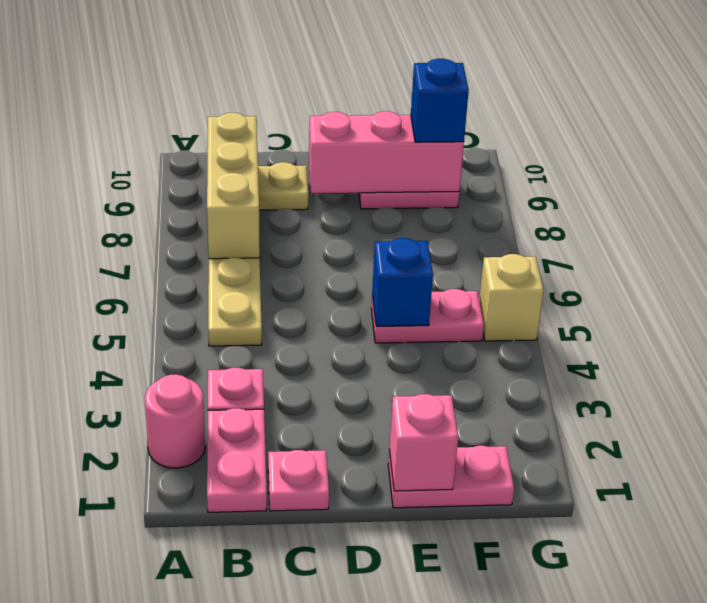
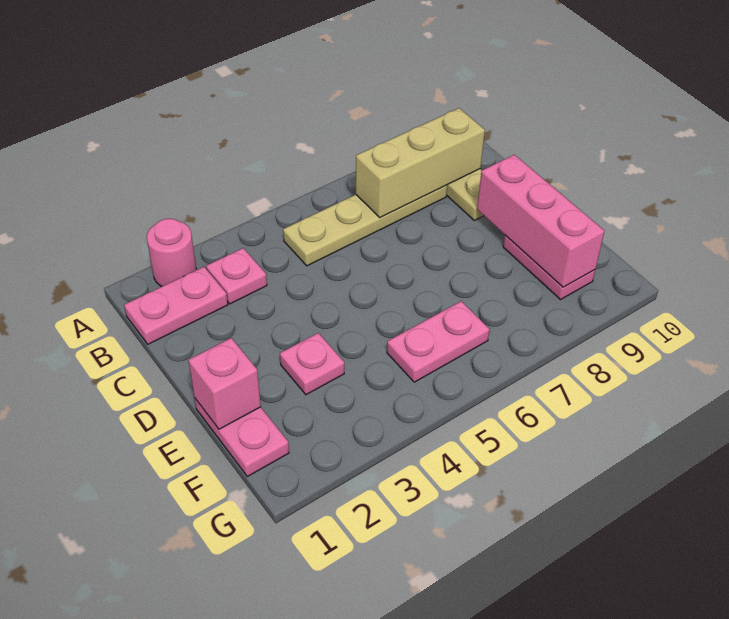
pink 1x1 plate [268,450,329,511] -> pink 1x1 plate moved to [280,333,344,395]
pink 1x2 plate [371,289,484,343] -> pink 1x2 plate turned to [387,301,489,382]
blue 1x1 brick [372,238,433,326] -> none
blue 1x1 brick [411,59,469,142] -> none
tan 1x1 brick [479,254,544,341] -> none

